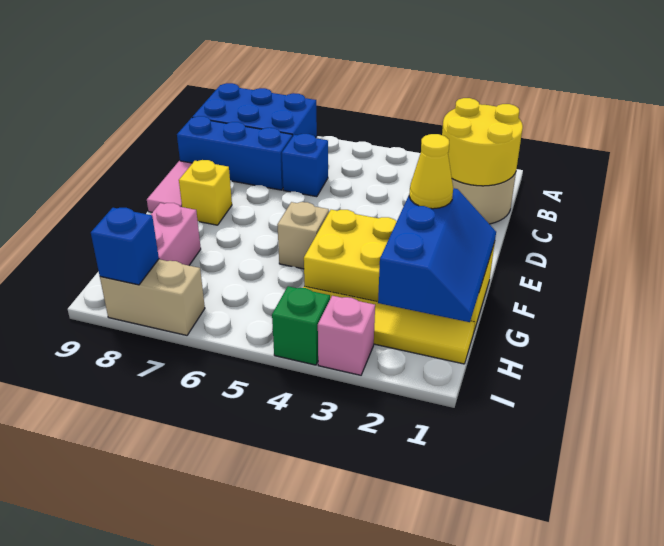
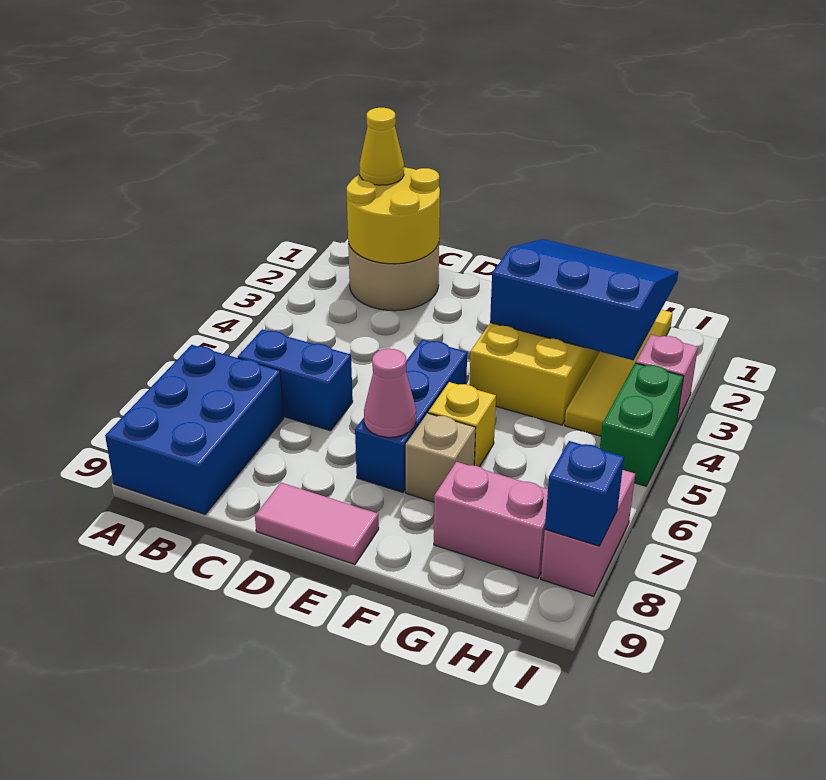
blue 1x1 brick [282,134,328,197] -> blue 1x2 brick [238,330,353,431]
blue 1x3 brick [177,116,292,190] -> blue 1x3 brick moved to [355,340,467,492]
none -> pink 1x1 cone [364,349,416,437]
yellow 1x1 brick [179,160,232,225] -> yellow 1x1 brick moved to [428,382,496,467]
blue 2x3 slope [378,188,496,322] -> blue 3x3 slope [490,239,678,360]
yellow 1x1 cone [409,134,453,209] -> yellow 1x1 cone moved to [360,108,404,185]
tan 1x1 brick [277,202,329,269] -> tan 1x1 brick moved to [406,413,476,502]
green 1x1 brick [272,286,330,365] -> green 1x2 brick [600,363,684,486]
tan 1x2 brick [100,259,205,335] -> pink 1x2 brick [541,470,635,596]

